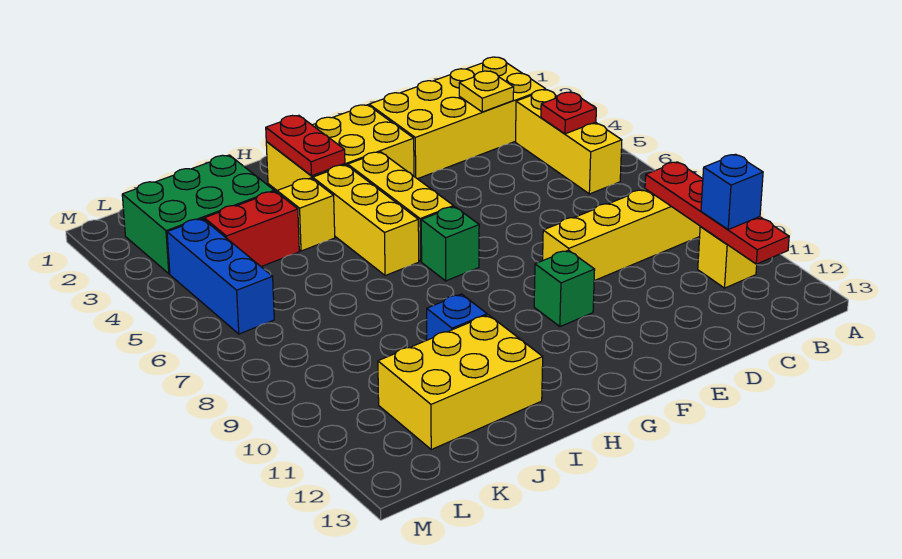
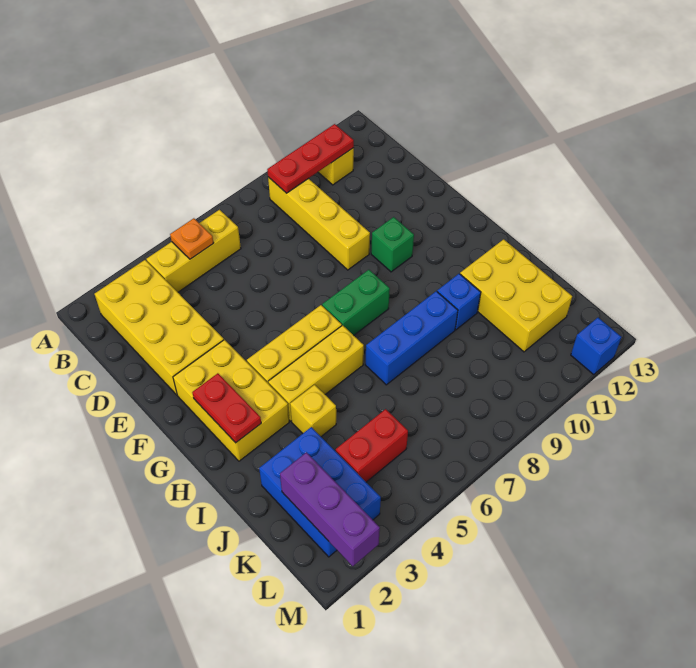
red 1x1 plate [541,92,596,134] -> orange 1x1 plate [170,218,213,259]
red 1x4 plate [645,162,789,264] -> red 1x3 plate [267,124,354,193]
blue 1x1 brick [701,154,763,230] -> blue 1x1 brick moved to [571,318,621,375]
yellow 1x1 plate [459,71,514,112] -> none
green 1x1 brick [421,207,479,281] -> green 1x2 brick [322,270,390,335]
red 1x2 plate [266,115,345,176] -> red 1x2 plate turned to [192,373,261,443]
green 2x3 brick [122,155,274,274] -> blue 2x3 brick [259,427,381,557]
red 1x2 brick [204,191,299,267] -> red 1x2 brick turned to [336,409,408,482]
none -> purple 1x3 brick [280,452,380,566]
blue 1x3 brick [167,219,274,334] -> blue 1x3 brick moved to [365,291,458,385]

